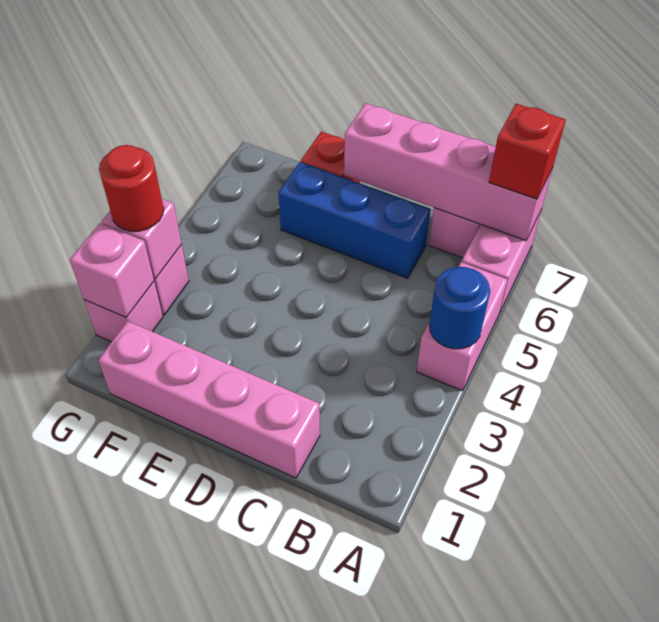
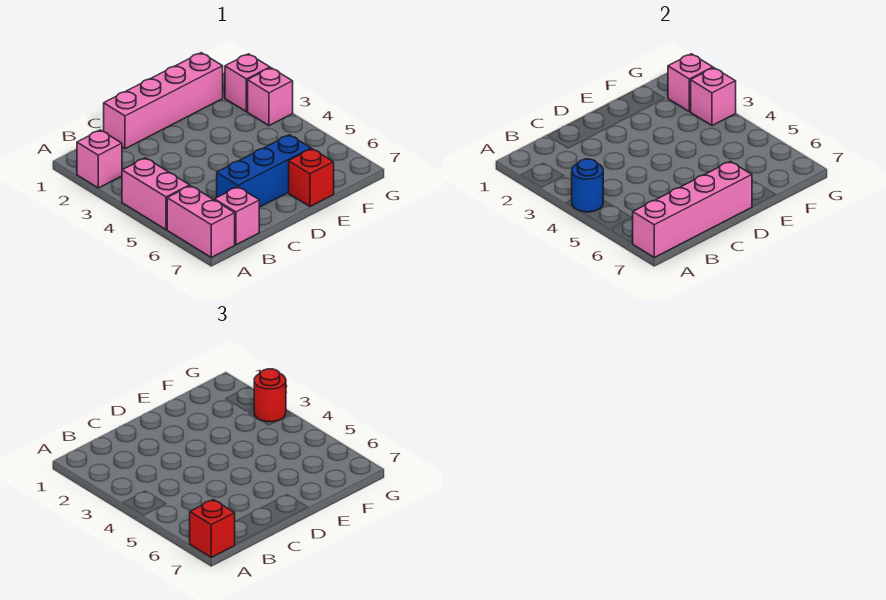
none -> pink 1x1 brick [77,130,122,188]

